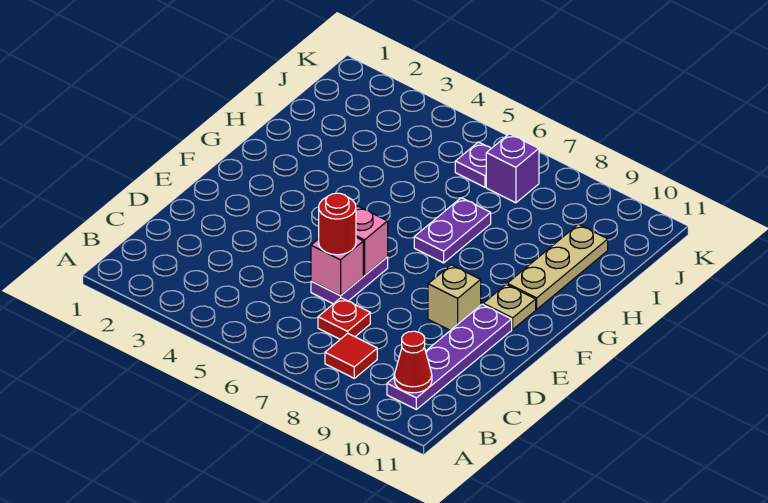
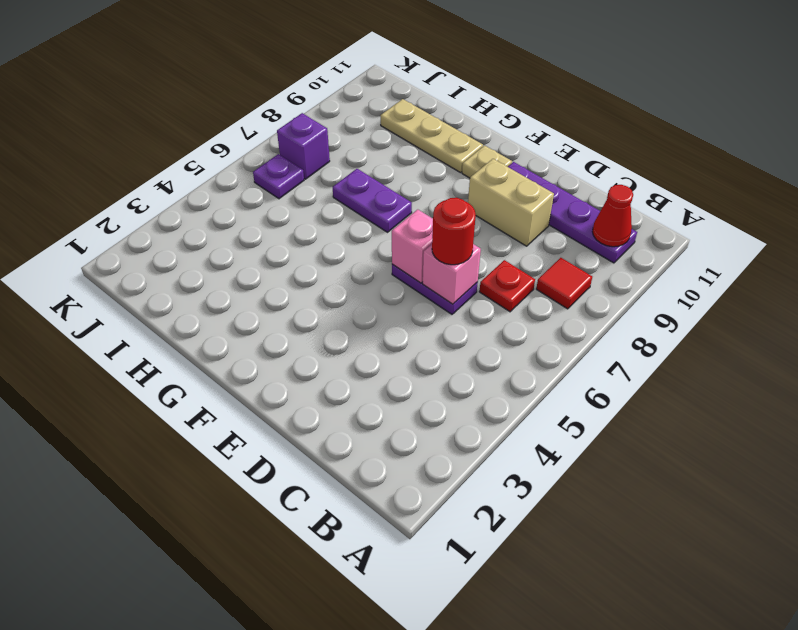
tan 1x1 brick [428,265,481,330] -> tan 1x2 brick [468,159,554,246]

